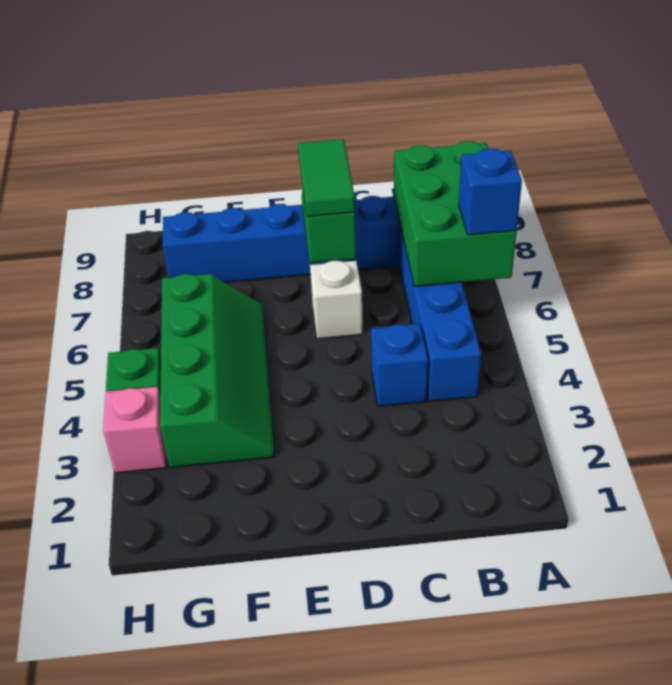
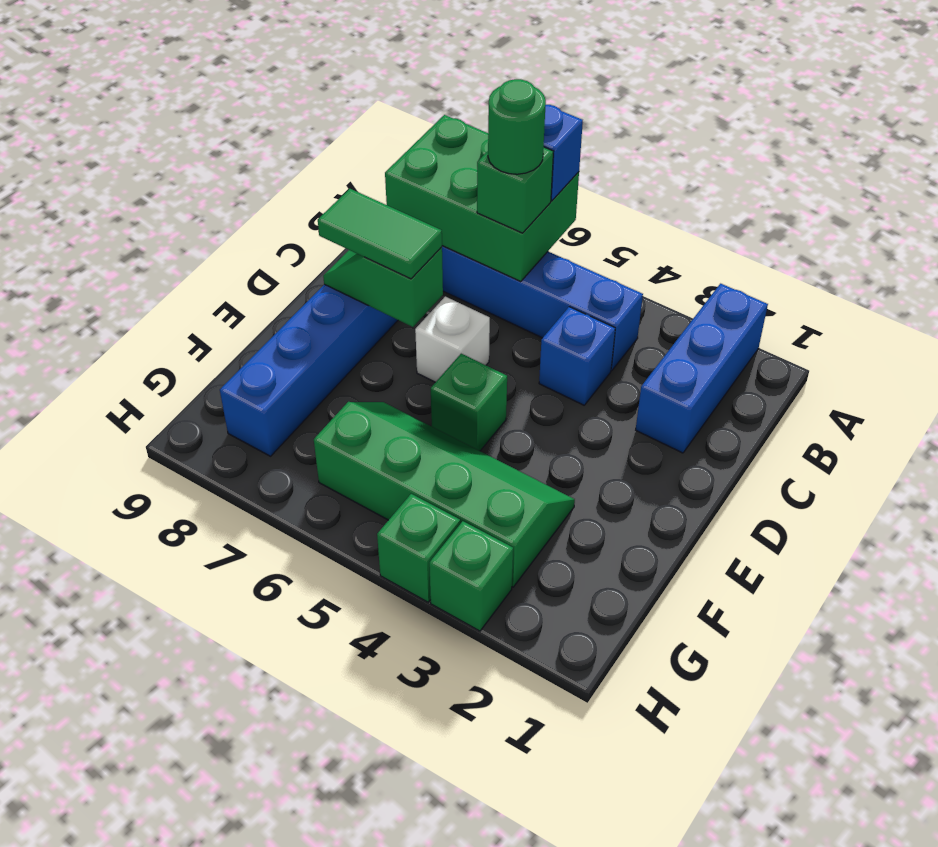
none -> blue 1x3 brick [636,284,768,453]
none -> green 1x1 brick [477,147,553,233]
none -> green 1x1 round brick [488,79,546,174]
none -> green 1x1 brick [431,354,507,451]
pink 1x1 brick [103,387,167,473] -> green 1x1 brick [429,521,513,631]

